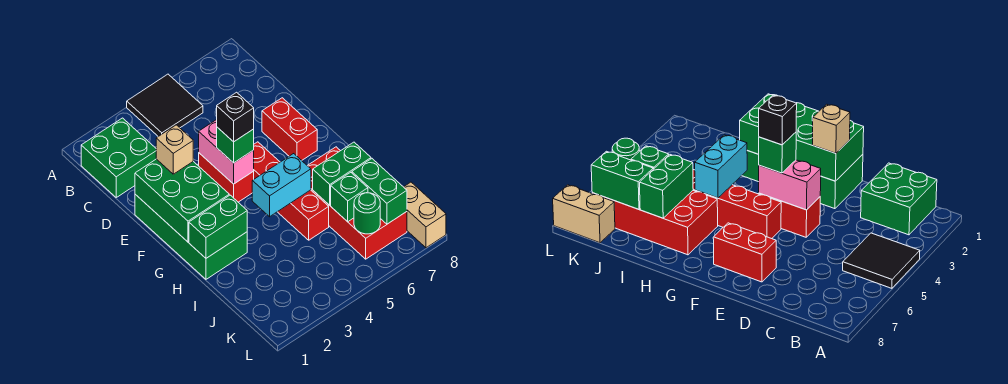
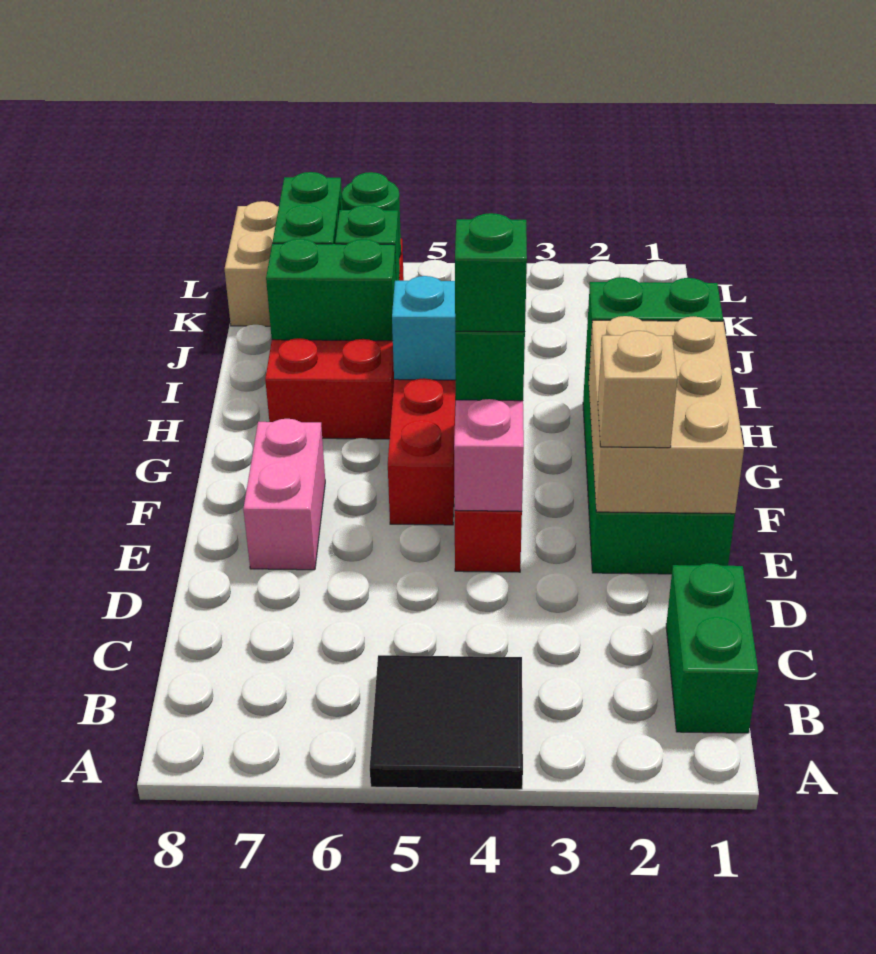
green 2x2 brick [81,118,156,197] -> green 1x2 brick [666,563,758,733]
green 2x3 brick [135,159,229,242] -> tan 2x3 brick [589,316,744,514]
red 1x2 brick [262,98,317,160] -> pink 1x2 brick [243,419,325,570]
black 1x1 brick [217,92,254,142] -> green 1x1 brick [455,213,527,332]

